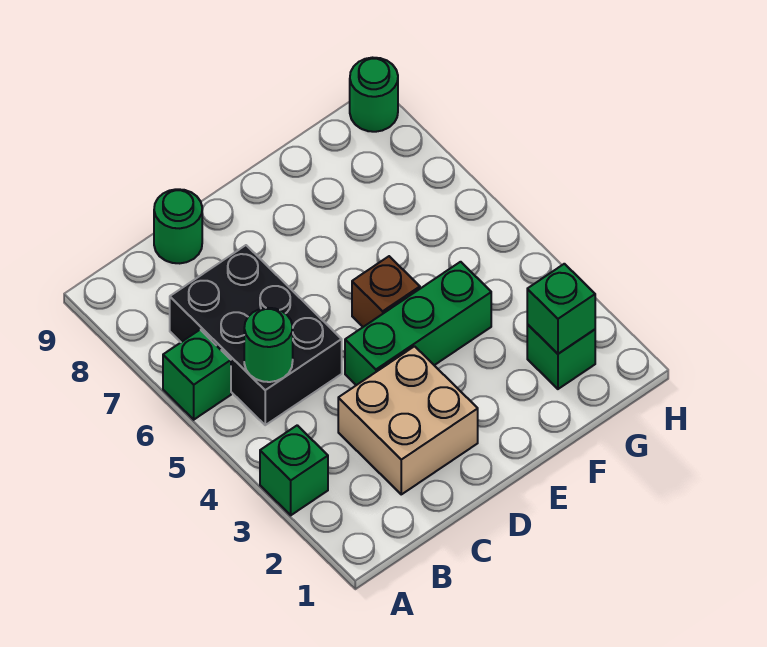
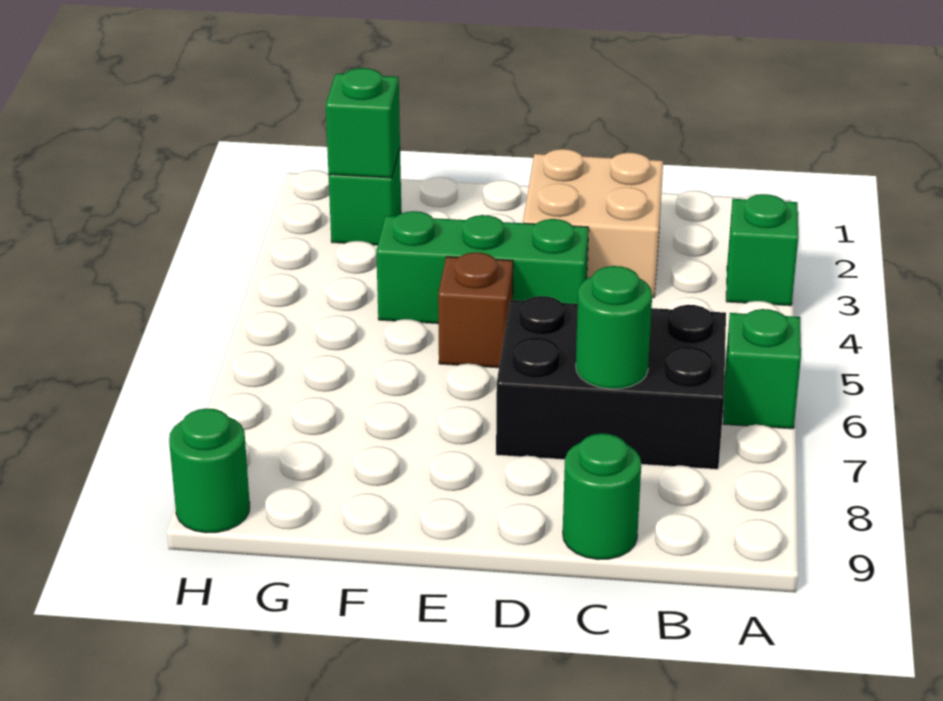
black 2x3 brick [170,245,342,425] -> black 2x3 brick turned to [496,296,726,469]
green 1x1 round brick [244,308,293,382] -> green 1x1 round brick moved to [576,266,652,389]

